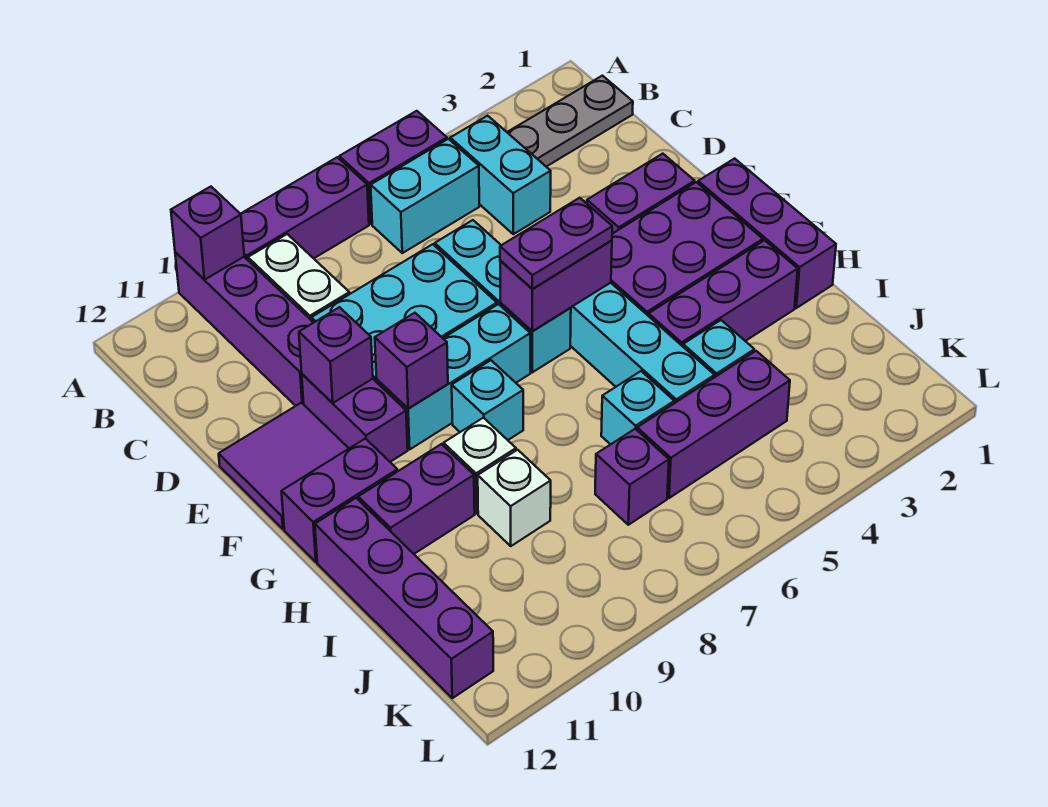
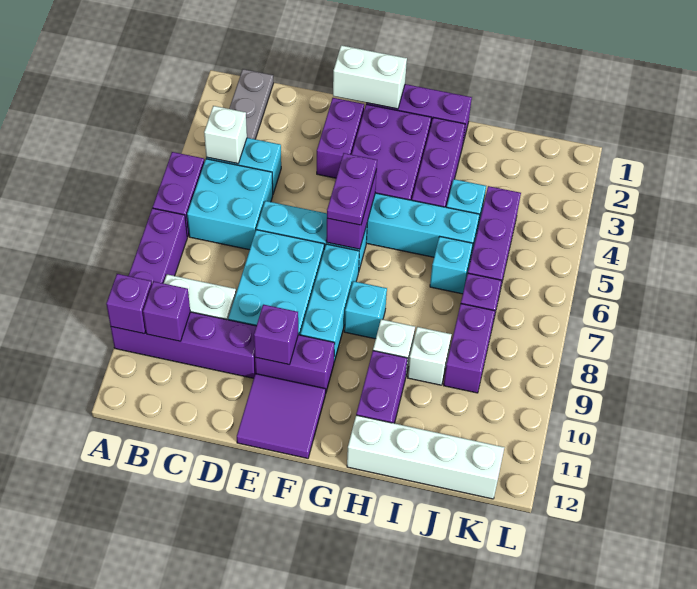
none -> white 1x1 brick [204,106,247,164]
cyan 1x2 brick [371,139,479,253] -> cyan 2x2 brick [187,159,273,250]
none -> white 1x2 brick [333,45,407,109]
purple 1x1 brick [375,313,448,409] -> purple 1x1 brick moved to [143,281,190,341]
purple 1x2 brick [282,439,398,562] -> purple 1x2 brick moved to [444,304,495,393]
purple 1x4 brick [315,498,493,698] -> white 1x4 brick [347,415,504,499]

